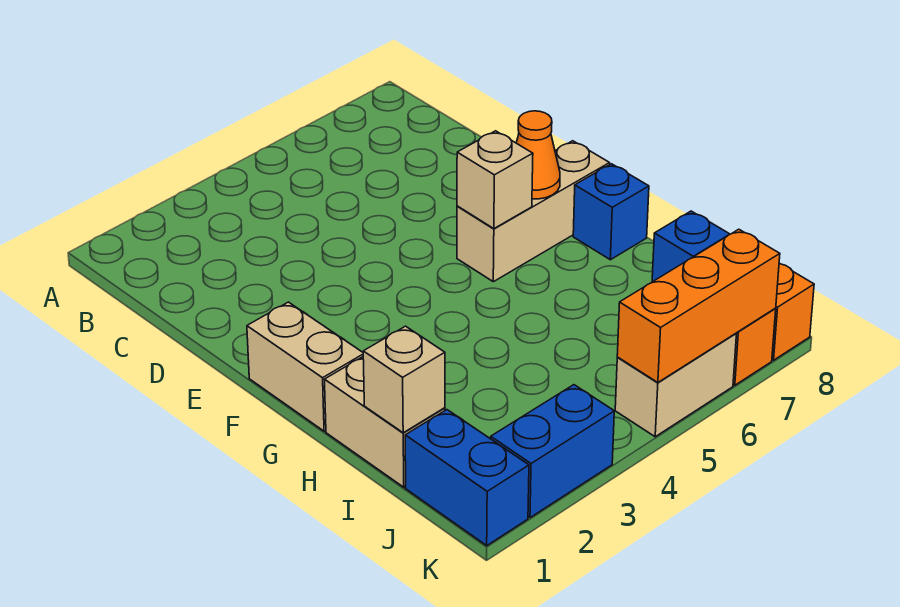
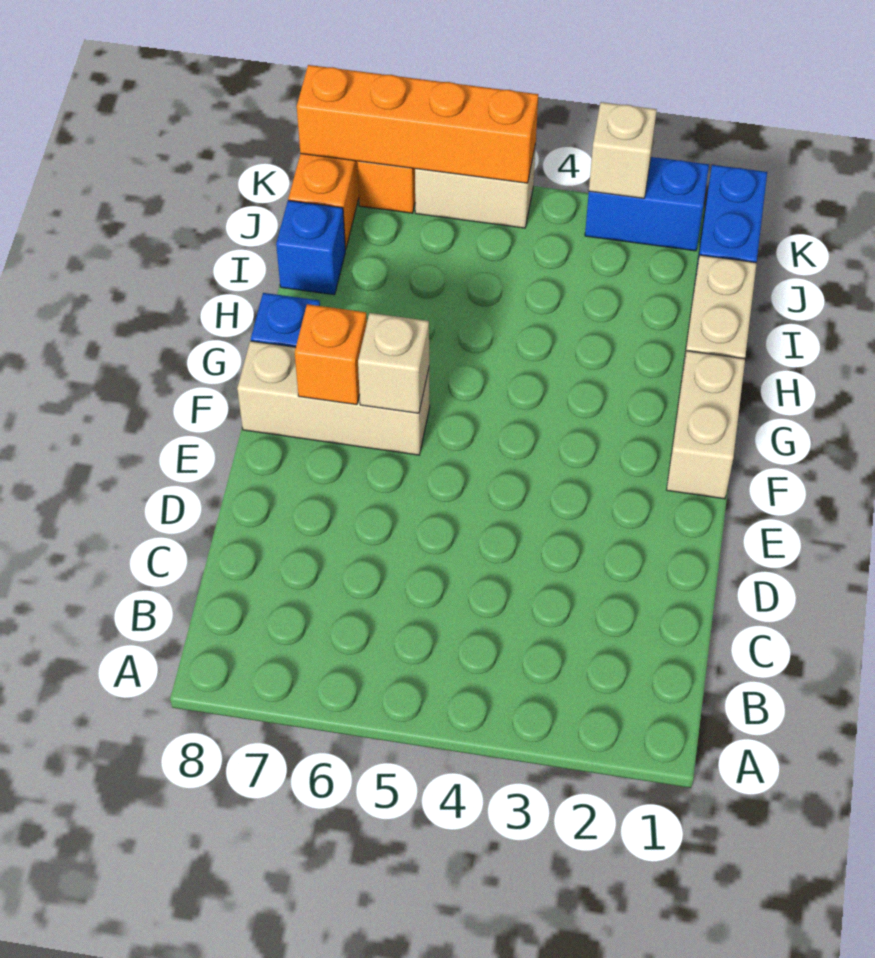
orange 1x1 cone [516,111,560,199] -> orange 1x1 brick [295,304,367,405]
tan 1x1 brick [363,326,445,433] -> tan 1x1 brick moved to [589,102,657,198]
orange 1x3 brick [617,229,780,382] -> orange 1x4 brick [297,65,538,183]

